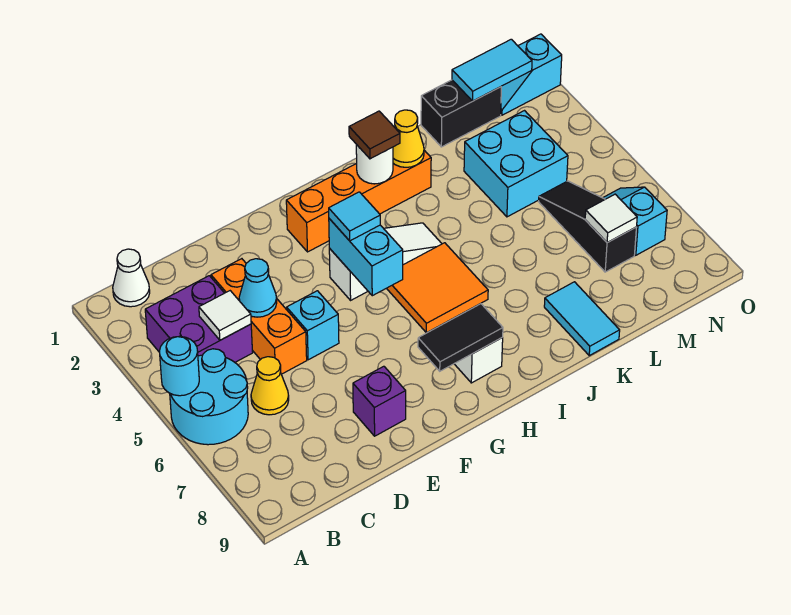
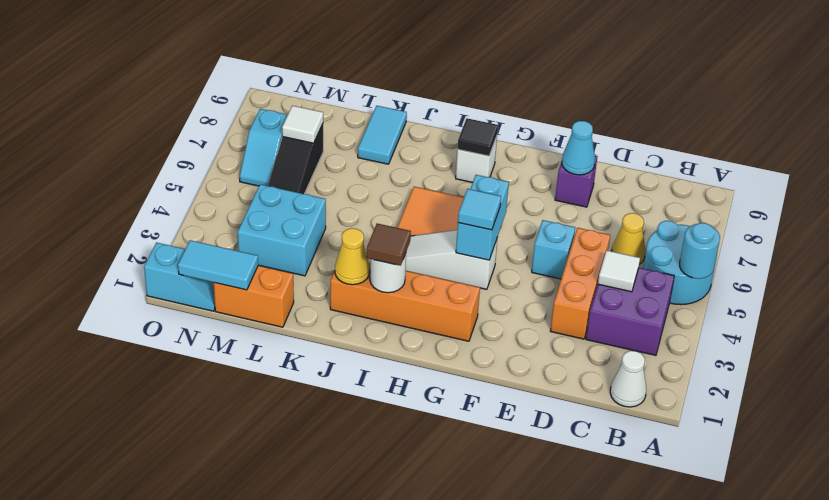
cyan 1x1 cone [239,259,277,317] -> cyan 1x1 cone moved to [562,121,595,175]
black 1x2 tile [418,304,503,371] -> black 1x1 tile [458,118,498,156]
black 1x2 brick [421,80,501,147] -> orange 1x2 brick [214,266,294,327]

